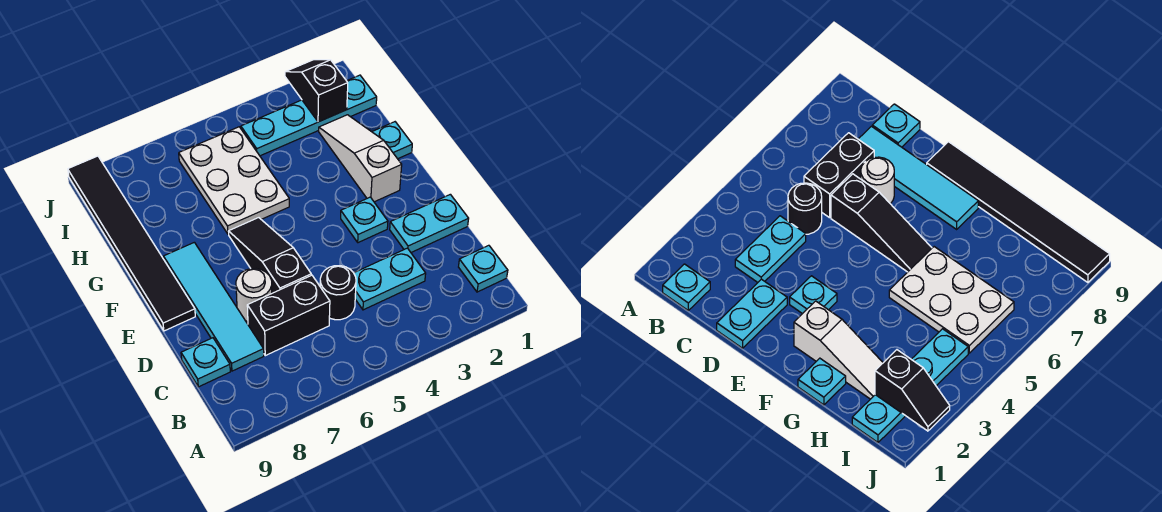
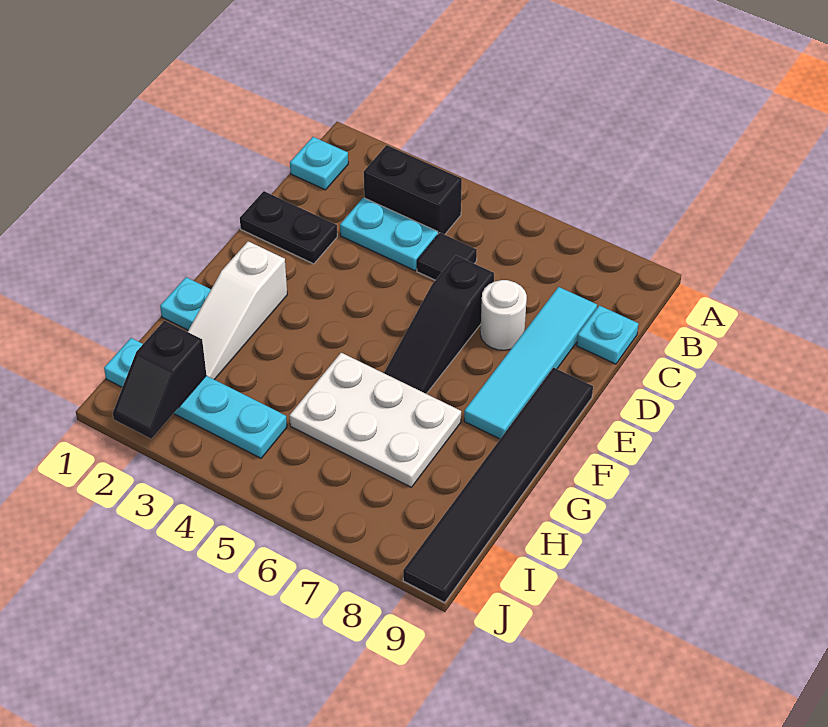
black 1x1 round brick [320,266,356,320] -> black 1x1 tile [417,233,477,280]
black 1x2 brick [247,275,330,356] -> black 1x2 brick moved to [364,145,462,235]
cyan 1x2 plate [390,194,469,252] -> black 1x2 plate [240,191,337,264]
cyan 1x1 plate [341,197,388,243] -> none
white 2x3 plate [179,127,289,234] -> white 2x3 plate turned to [289,353,461,487]

